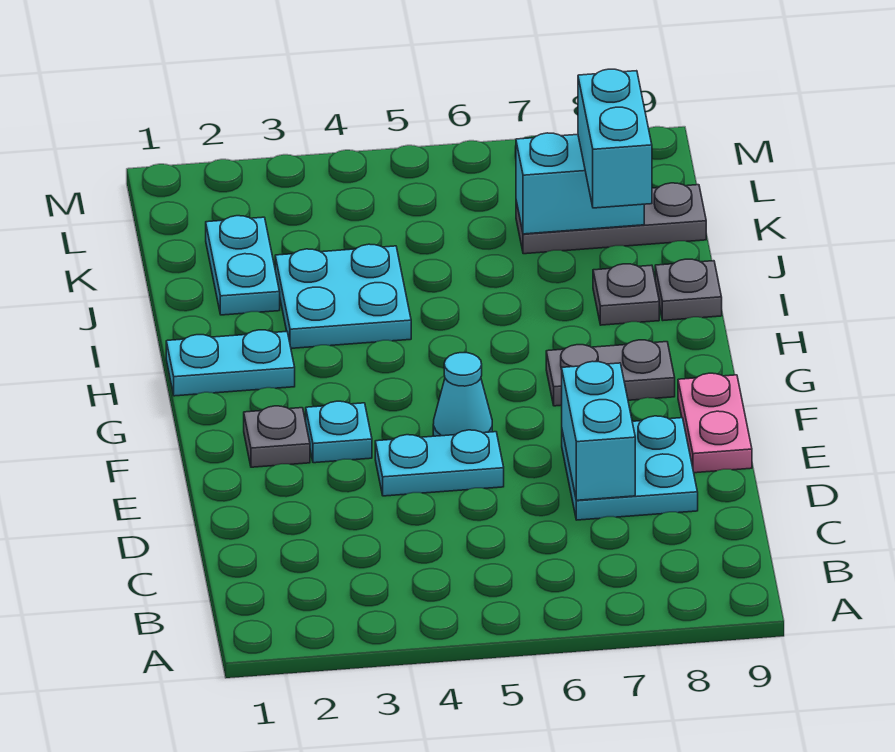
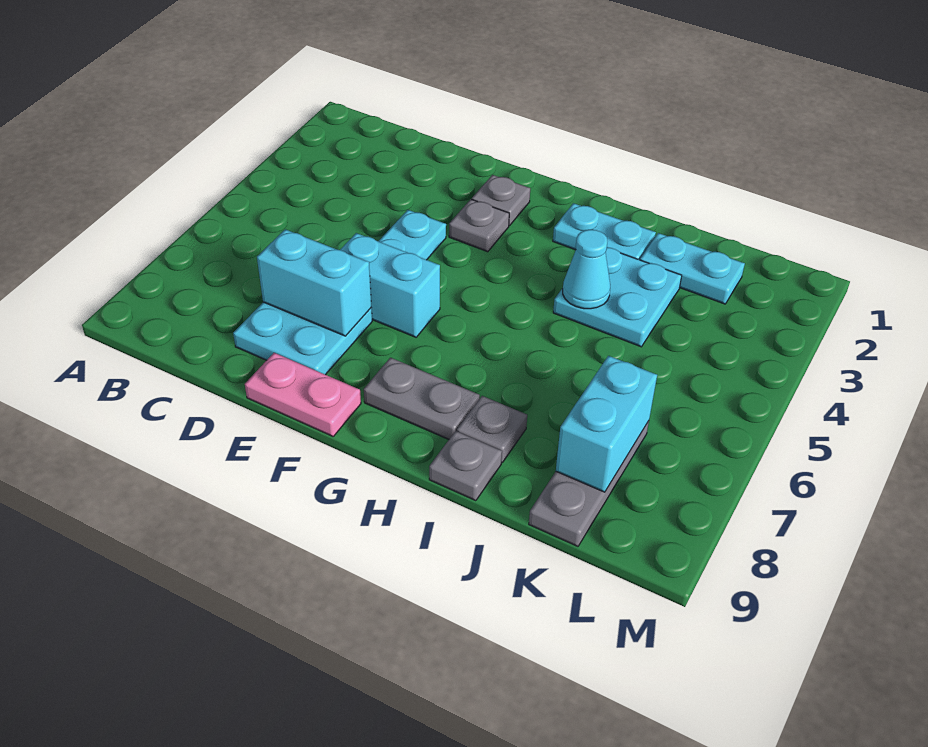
cyan 1x1 plate [306,401,372,463] -> grey 1x1 plate [449,199,509,252]
cyan 1x1 cone [433,353,492,436] -> cyan 1x1 cone moved to [563,230,610,309]
grey 1x2 plate [546,340,675,406] -> grey 1x2 plate turned to [364,358,480,439]
cyan 1x2 plate [166,330,295,396] -> cyan 1x2 plate turned to [553,203,656,260]
cyan 1x2 brick [578,69,652,208] -> cyan 1x2 brick moved to [340,233,440,337]

